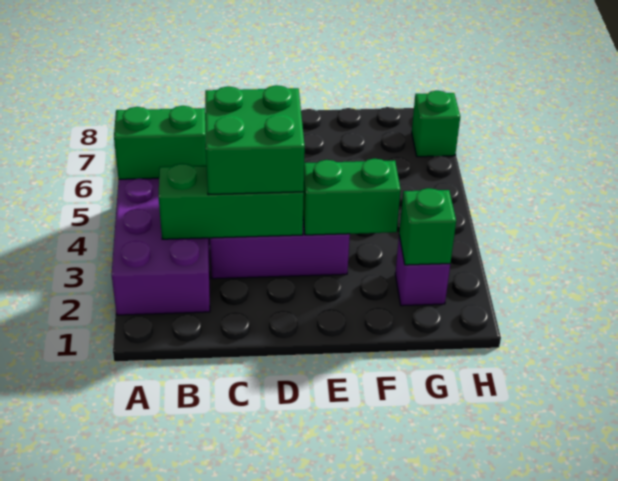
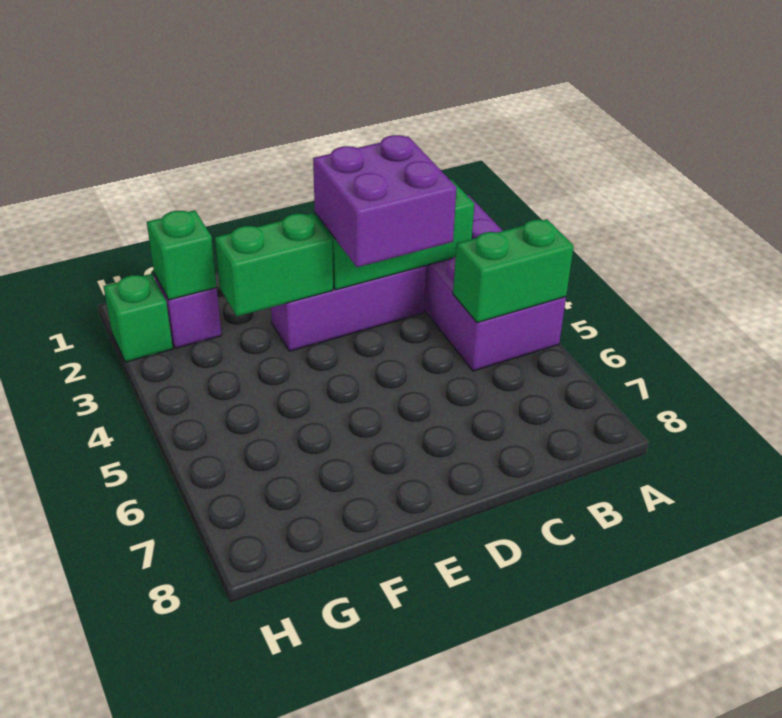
green 2x2 brick [205,85,305,195] -> purple 2x2 brick [313,135,457,267]
green 1x1 brick [412,91,460,157] -> green 1x1 brick moved to [104,274,173,362]

